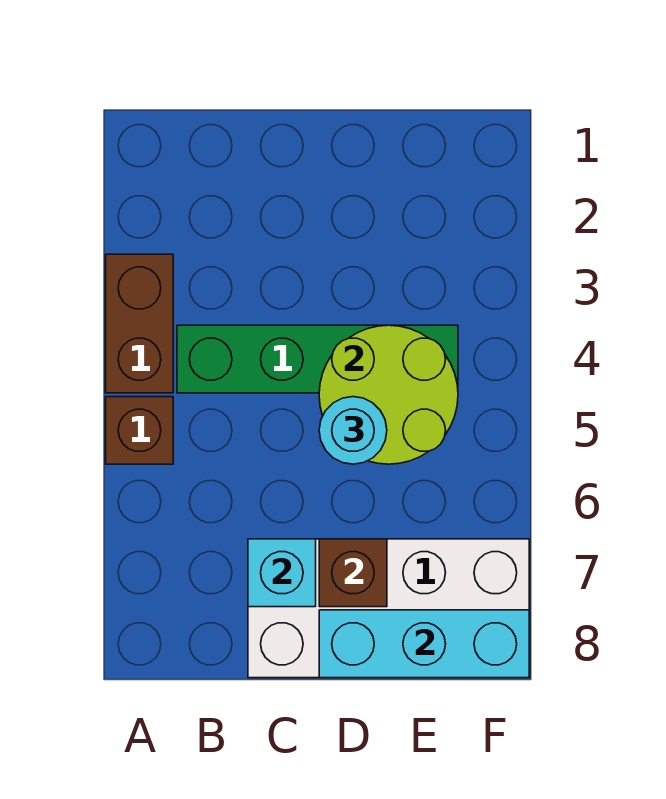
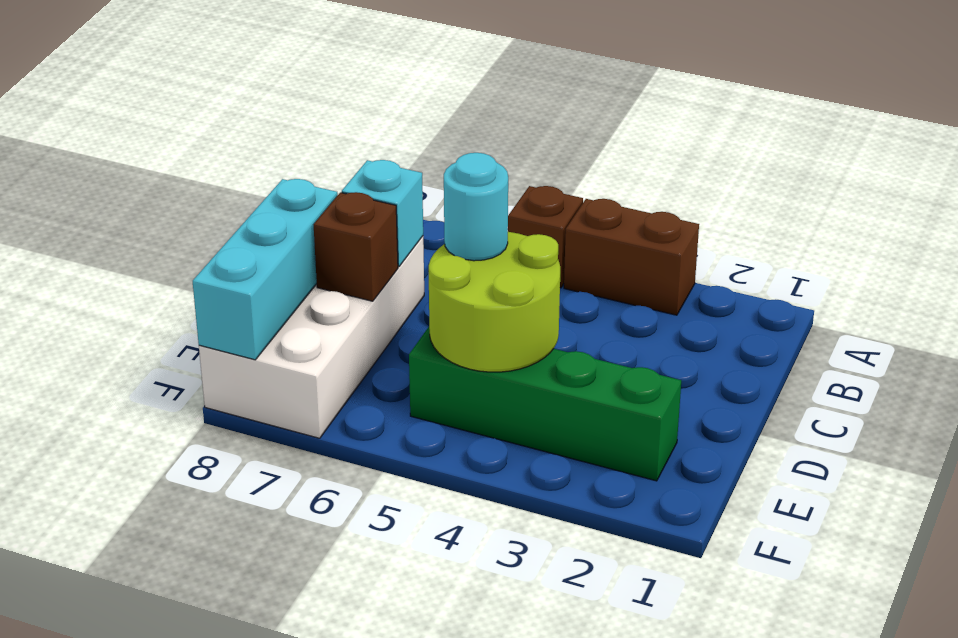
green 1x4 brick [177,325,458,393] -> green 1x4 brick turned to [409,327,681,481]

